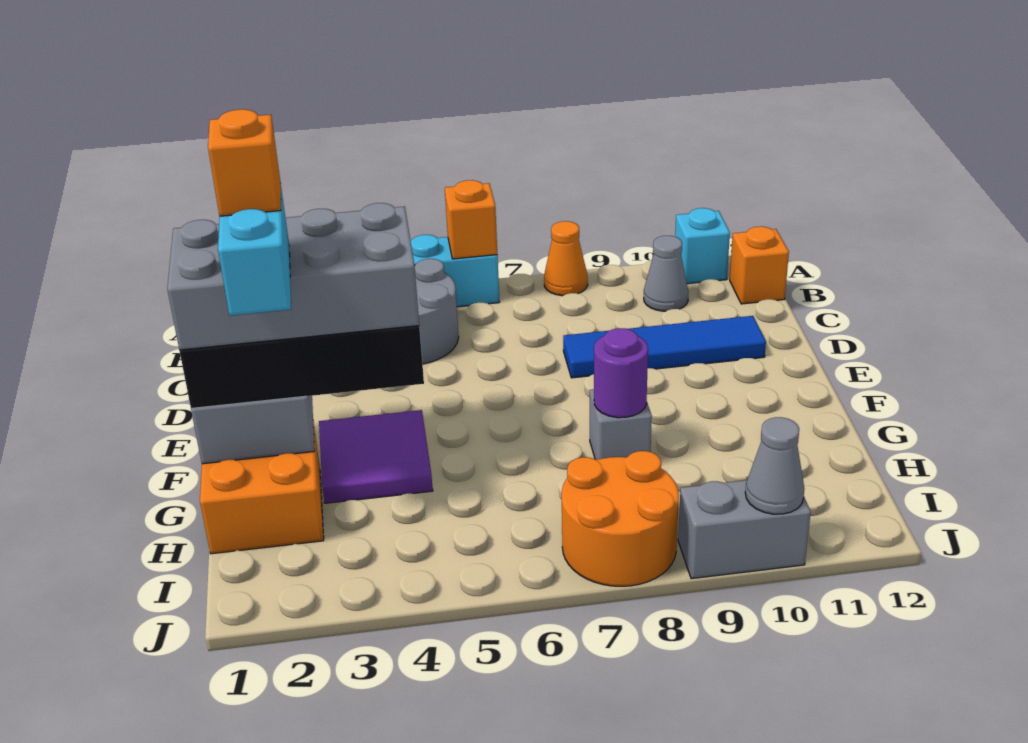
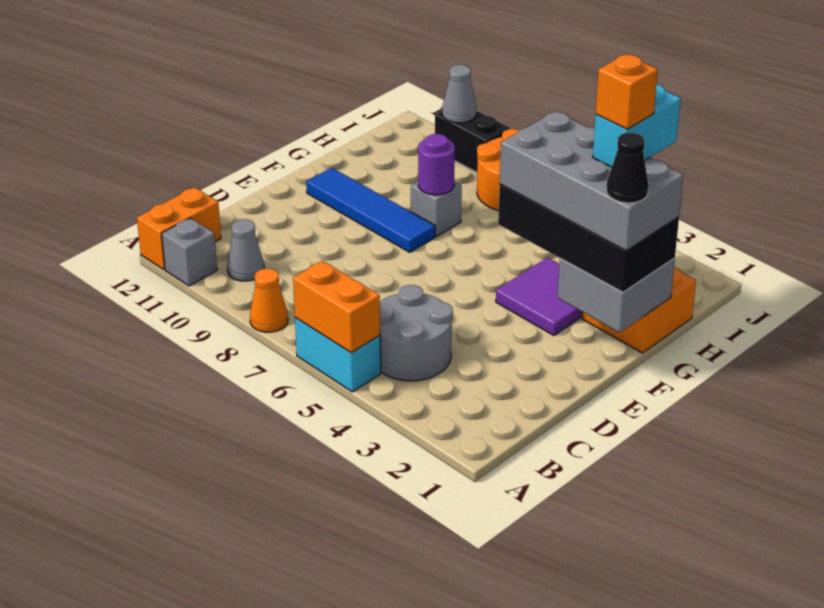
orange 1x1 brick [445,180,497,259] -> orange 1x2 brick [293,261,380,353]
cyan 1x1 brick [675,208,730,284] -> grey 1x1 brick [162,218,217,286]
orange 1x1 brick [730,226,789,304] -> orange 1x2 brick [137,187,221,270]
blue 1x4 tile [563,316,766,378] -> blue 1x4 tile moved to [306,168,435,252]
none -> black 1x1 cone [606,133,649,203]
grey 1x2 brick [678,480,811,579] -> black 1x2 brick [435,111,510,172]

